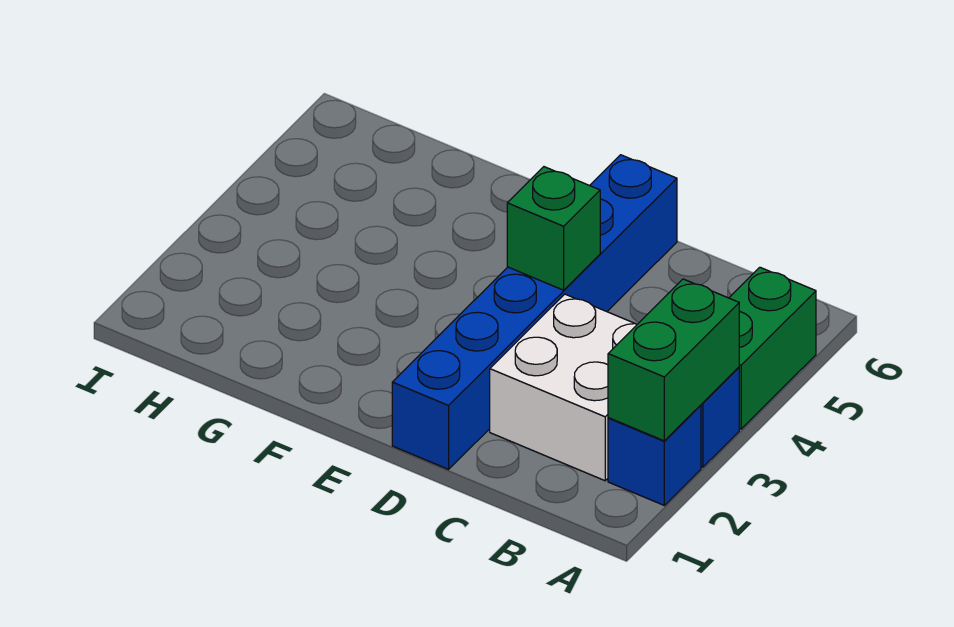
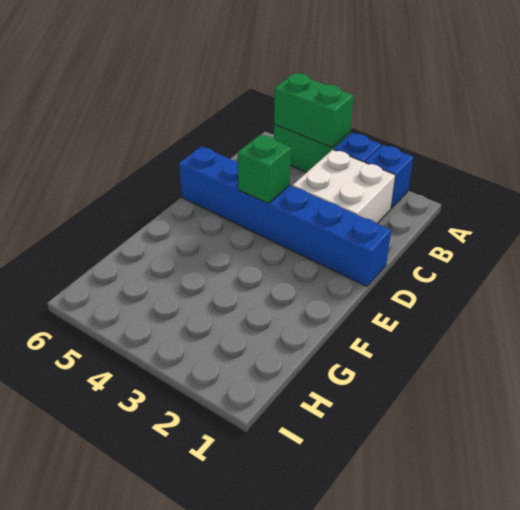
green 1x2 brick [608,279,739,441] -> green 1x2 brick moved to [274,73,354,148]

